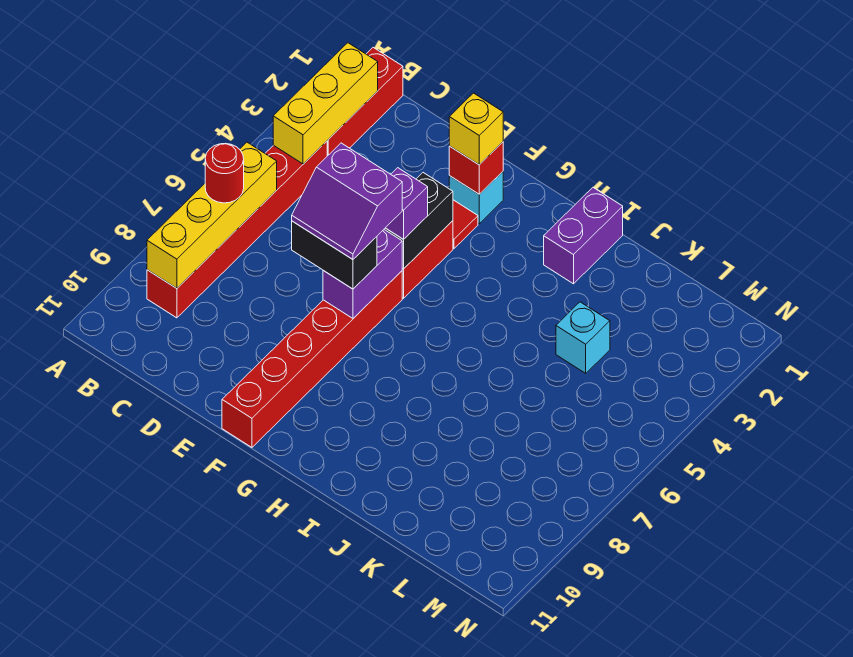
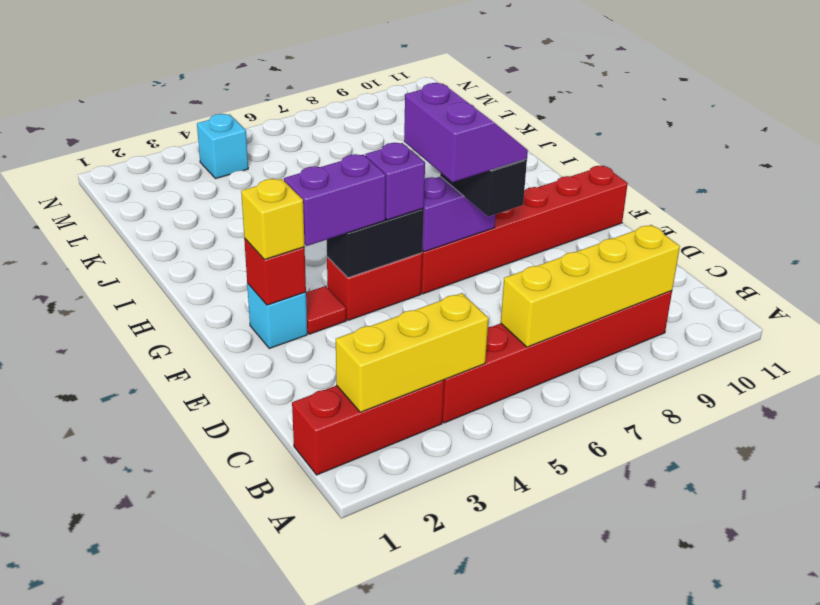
red 1x1 round brick [205,143,244,203] -> none
purple 1x2 brick [544,188,623,284] -> purple 1x2 brick moved to [284,154,386,246]
cyan 1x1 brick [556,302,610,373] -> cyan 1x1 brick moved to [197,114,248,179]

